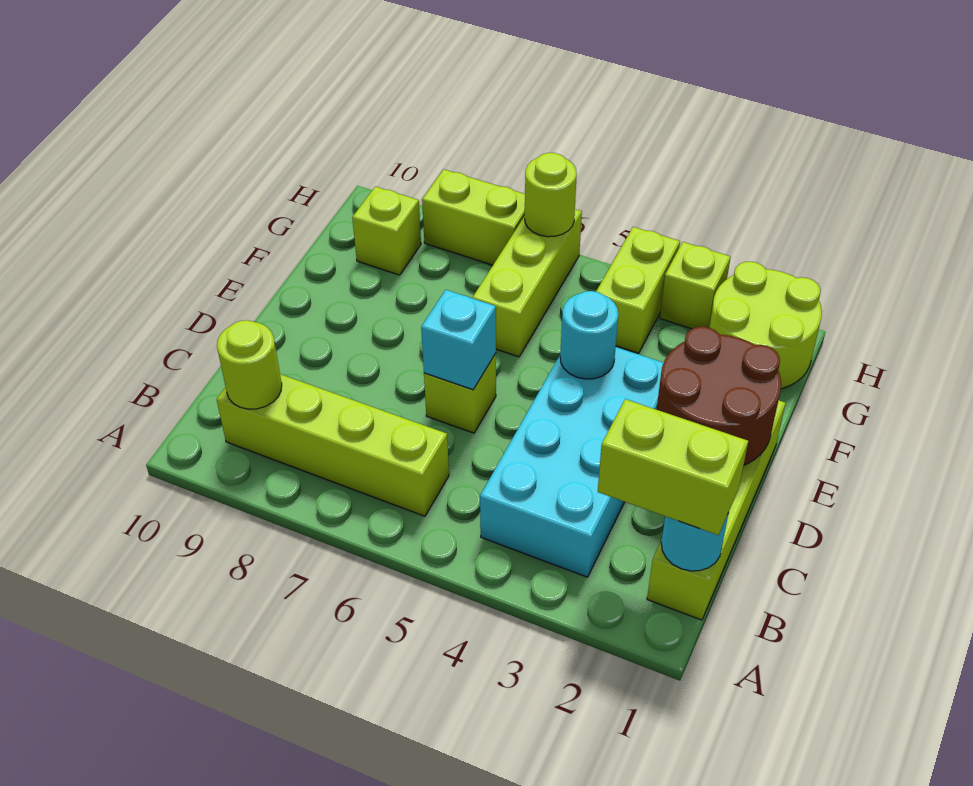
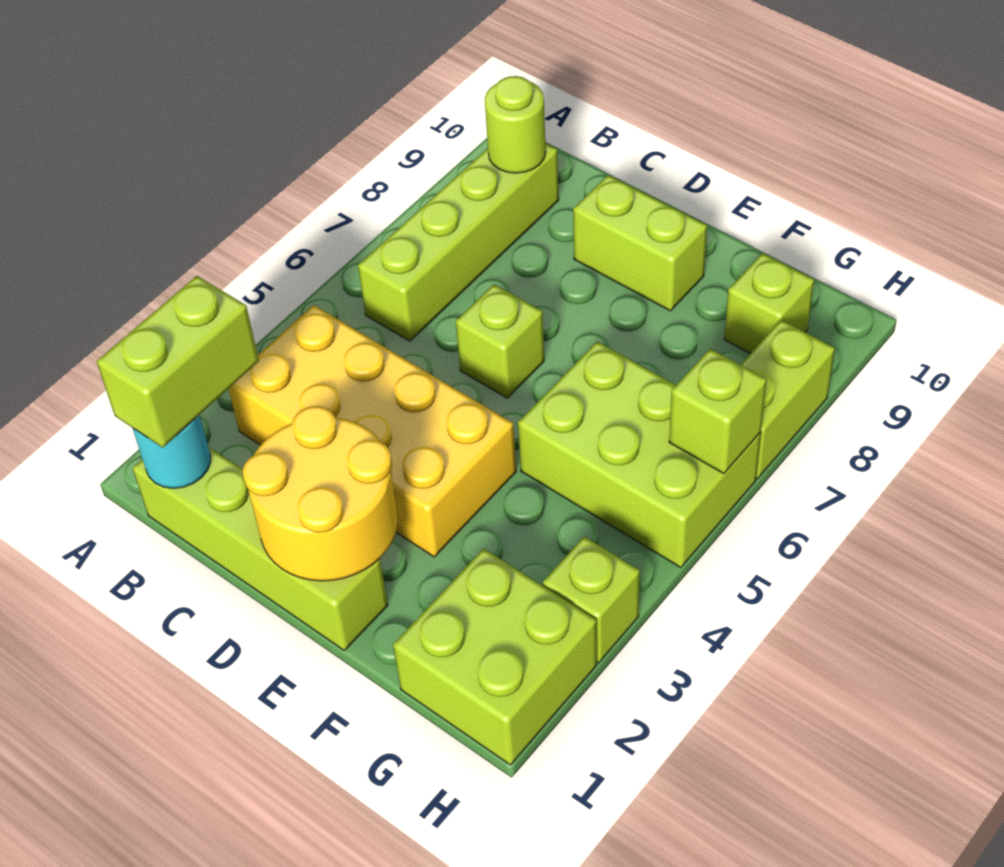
cyan 2x4 brick [480,347,663,577] -> yellow 2x4 brick [229,305,516,557]
brown 2x2 round brick [657,327,781,465] -> yellow 2x2 round brick [243,406,398,581]
cyan 1x1 brick [421,290,496,390] -> none
cyan 1x1 round brick [560,291,618,379] -> none
lime 1x3 brick [472,209,582,357] -> lime 2x3 brick [518,341,761,568]
lime 2x2 round brick [709,262,822,389] -> lime 2x2 brick [393,549,597,765]
lime 1x2 brick [596,227,680,353] -> lime 1x2 brick moved to [573,175,707,311]
lime 1x1 round brick [525,153,577,237] -> lime 1x1 brick [669,349,767,474]

